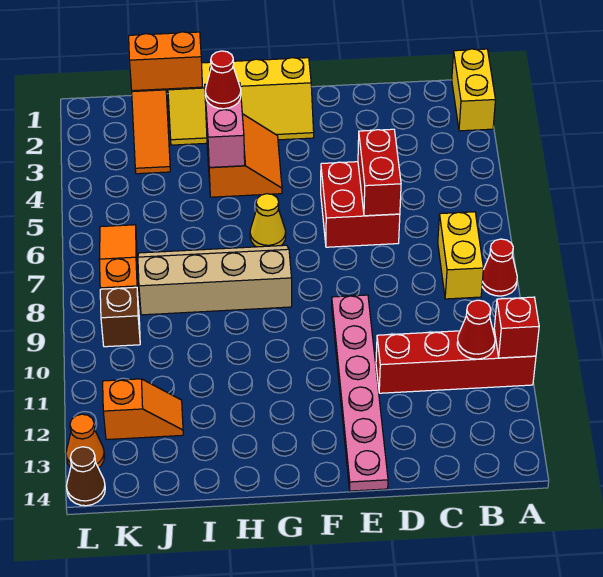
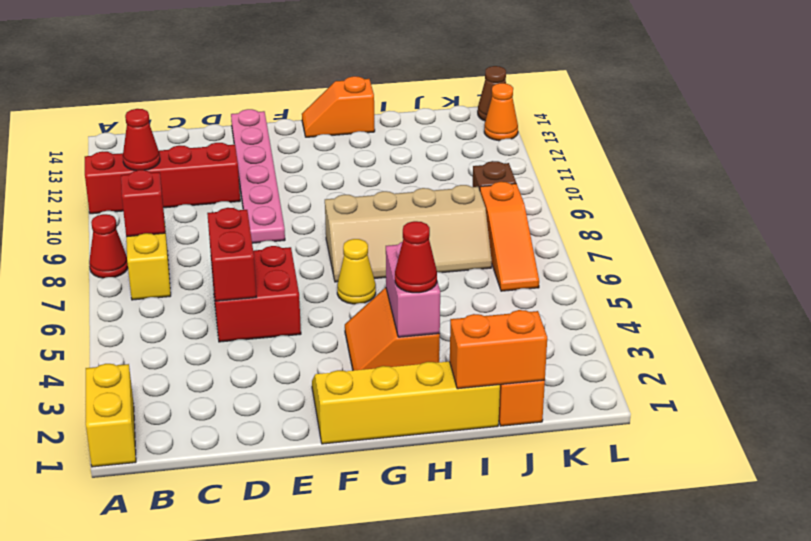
red 1x1 brick [494,297,539,358] -> red 1x1 brick moved to [121,170,165,237]
orange 1x2 slope [103,379,183,440] -> orange 1x2 slope moved to [302,76,375,137]

